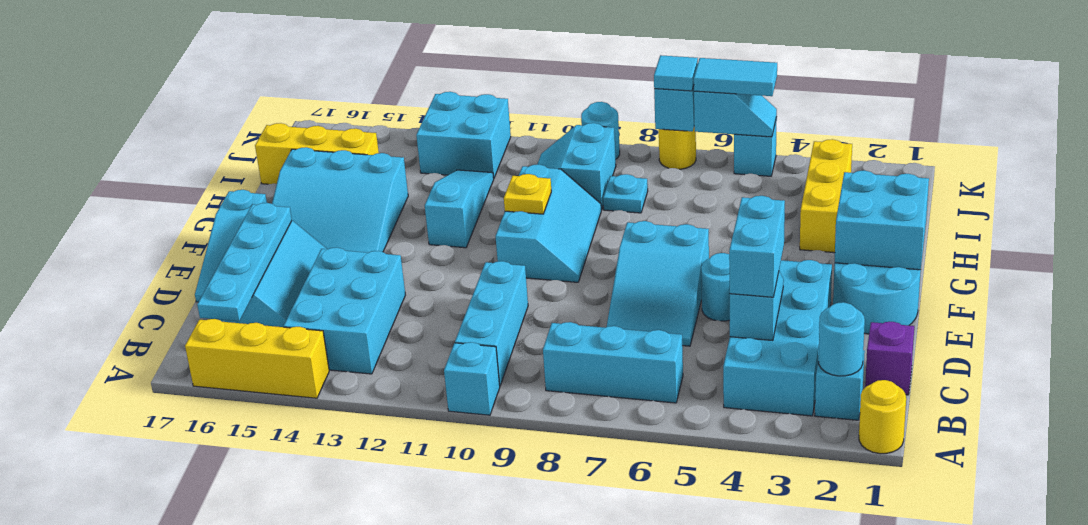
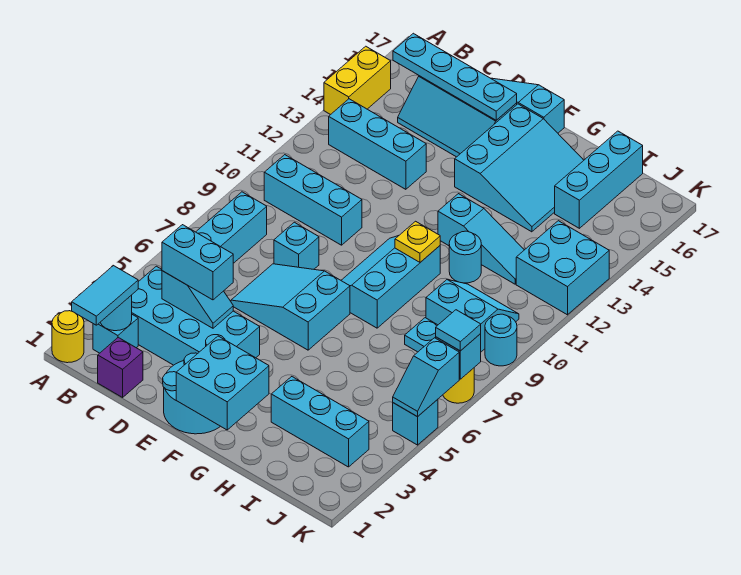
cyan 1x1 brick [444,342,500,415] -> cyan 1x1 brick moved to [274,222,319,269]
yellow 1x3 brick [185,319,329,398] -> yellow 1x2 brick [324,46,391,115]
cyan 2x3 brick [284,247,405,374] -> cyan 1x3 brick [329,99,426,189]
cyan 1x1 round brick [701,253,730,321] -> cyan 1x1 round brick moved to [449,231,481,283]
cyan 2x3 slope [495,164,601,282] -> cyan 2x3 slope turned to [341,236,440,328]
cyan 3x3 slope [272,147,408,253] -> cyan 3x3 slope turned to [455,104,584,232]
yellow 1x3 brick [800,139,852,253] -> cyan 1x3 brick [271,377,369,467]
yellow 1x3 brick [255,123,379,184] -> cyan 1x3 brick [555,131,643,228]
cyan 1x2 tile [694,58,777,96] -> cyan 1x2 tile moved to [72,266,138,325]

